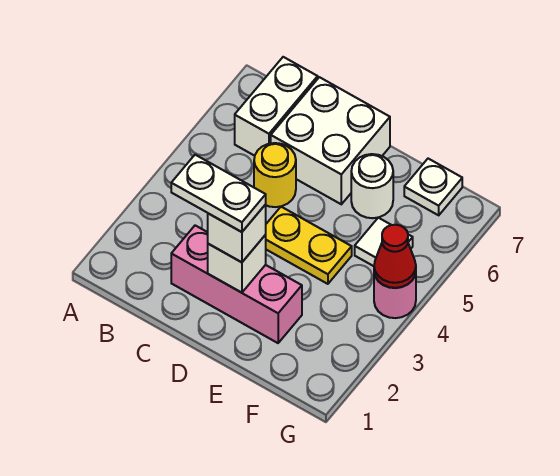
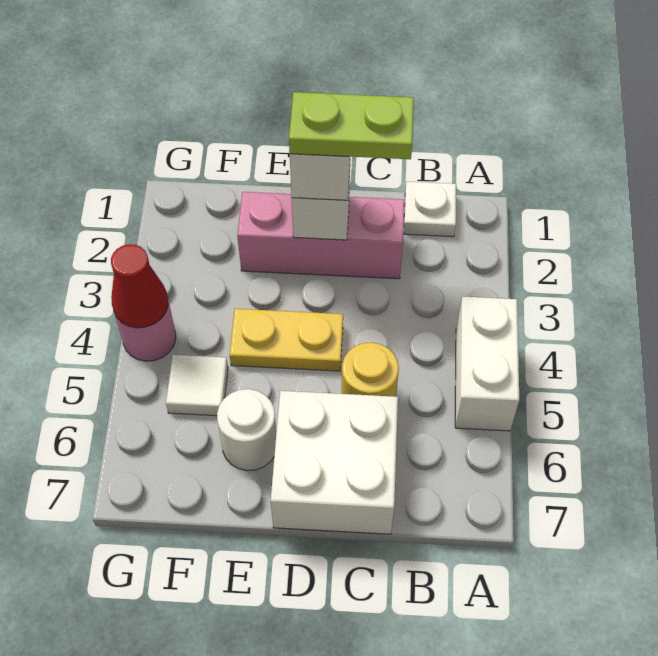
white 1x2 brick [235,57,318,156] -> white 1x2 brick moved to [455,296,519,431]
white 1x2 plate [171,155,266,232] -> lime 1x2 plate [289,92,414,159]
white 1x1 plate [404,159,462,215] -> white 1x1 plate moved to [404,182,456,237]

